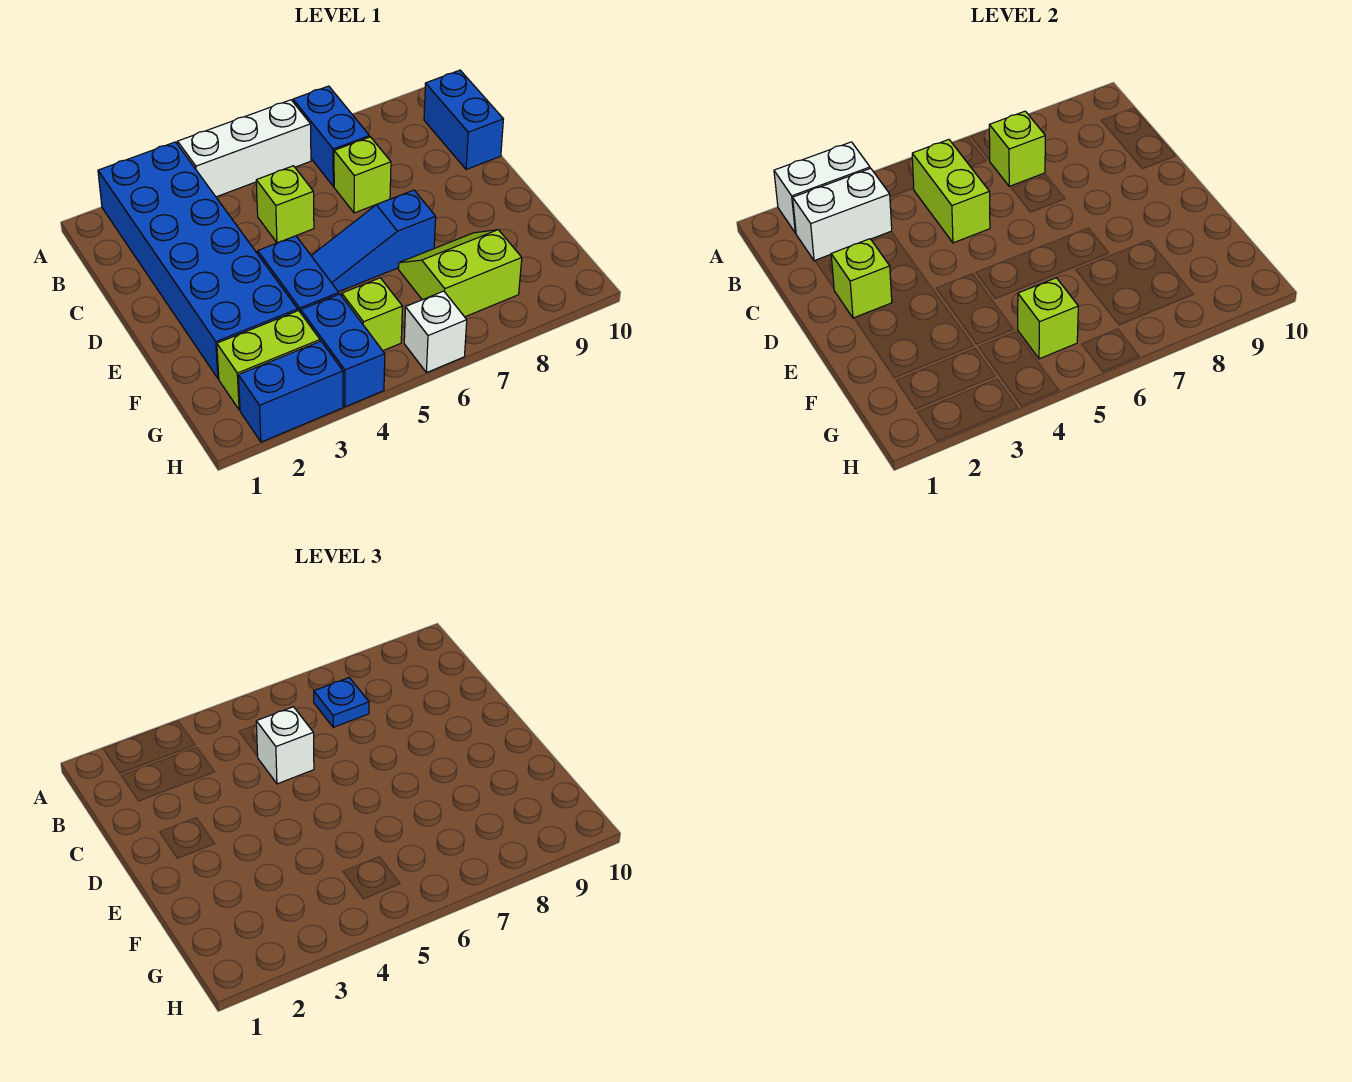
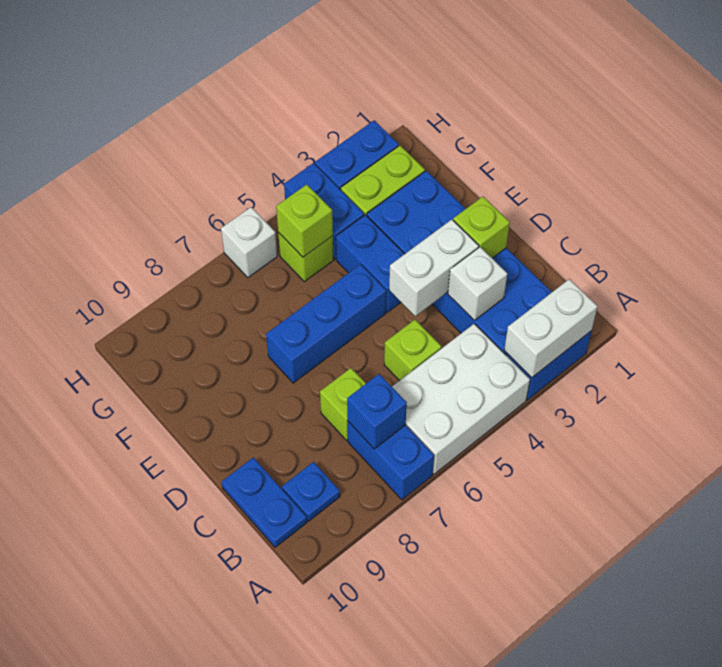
white 1x3 brick [178,100,311,197] -> white 2x3 brick [392,324,530,474]
white 1x2 brick [793,168,892,261] -> white 1x2 brick moved to [389,220,479,316]
lime 1x2 brick [912,140,990,243] -> none
lime 1x1 brick [989,111,1045,186] -> blue 1x1 brick [347,374,407,449]
blue 1x1 plate [314,678,369,727] -> blue 1x1 plate moved to [282,462,340,521]
blue 1x2 brick [424,70,503,170] -> blue 1x2 plate [222,457,307,547]
white 1x1 brick [256,707,314,784] -> white 1x1 brick moved to [448,247,507,320]
blue 1x3 slope [311,190,436,292] -> blue 1x3 brick [266,264,386,383]
lime 2x2 slope [398,230,522,317] -> none

